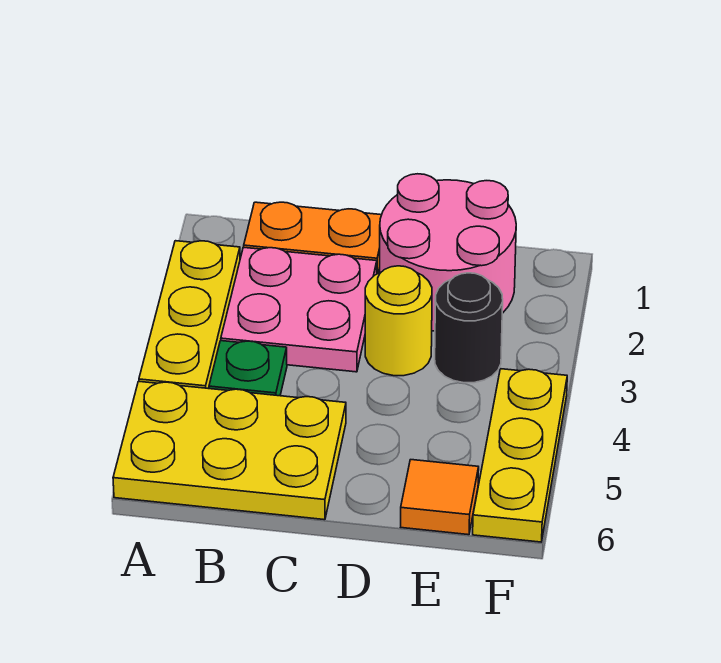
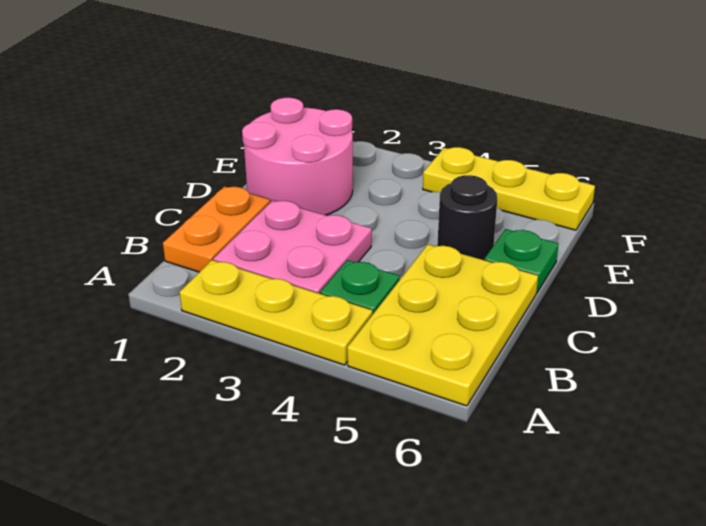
yellow 1x1 round brick [365,266,432,376] -> none
none -> green 1x1 plate [484,229,558,293]
black 1x1 round brick [435,273,503,383] -> black 1x1 round brick moved to [437,175,497,260]
orange 1x1 tile [401,460,479,535] -> none

